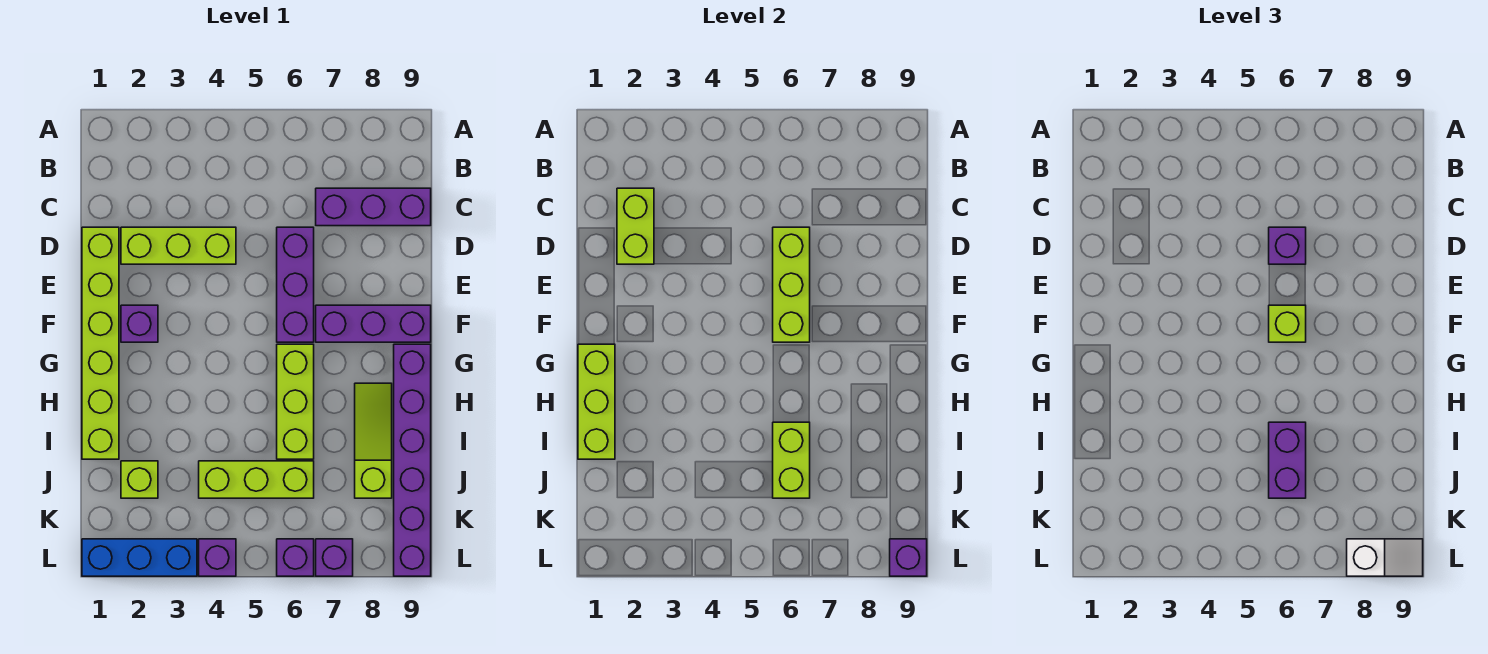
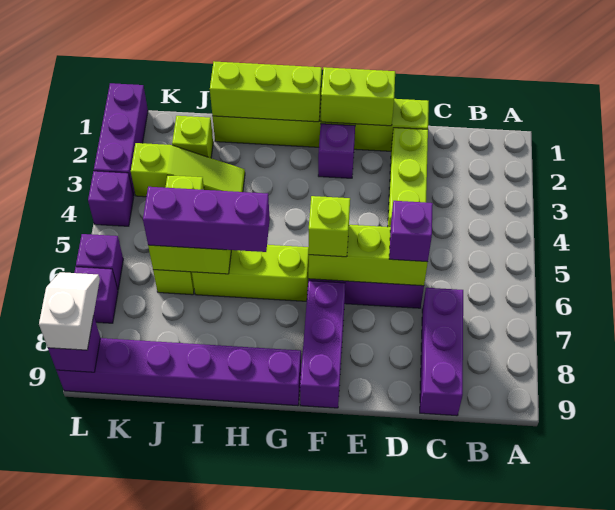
lime 1x2 brick [617,188,654,264] -> lime 1x2 brick moved to [321,67,395,126]
lime 1x3 slope [355,383,392,498] -> lime 1x3 slope moved to [131,143,245,197]
purple 1x2 brick [1269,422,1306,498] -> purple 1x3 brick [143,187,270,252]
blue 1x3 brick [82,539,197,576] -> purple 1x3 brick [94,83,148,196]
white 1x2 slope [1347,539,1423,576] -> white 1x2 slope turned to [39,272,100,350]

